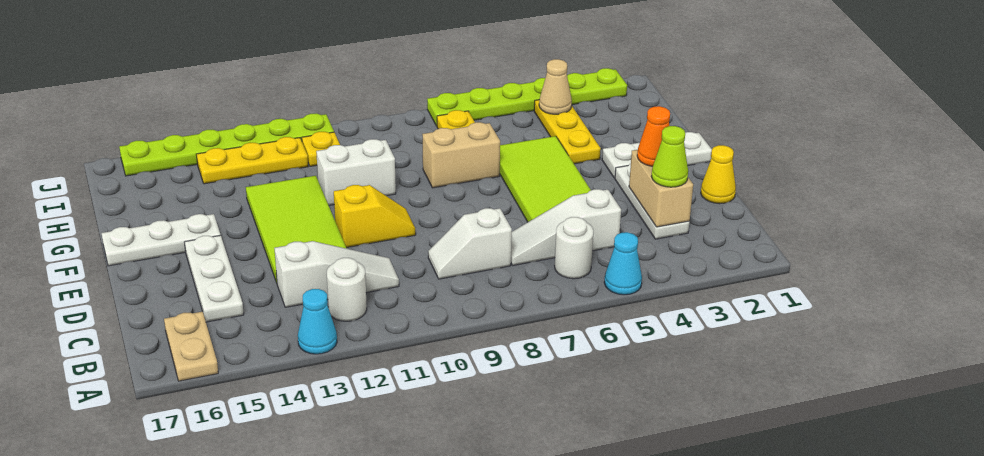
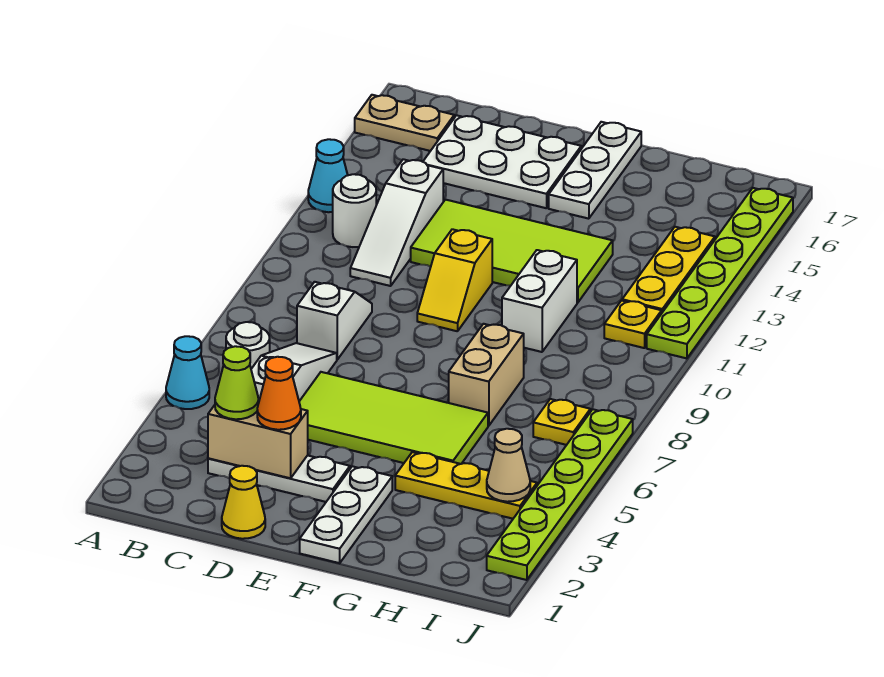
white 1x3 plate [185,235,244,322] -> white 2x3 plate [423,115,581,208]

